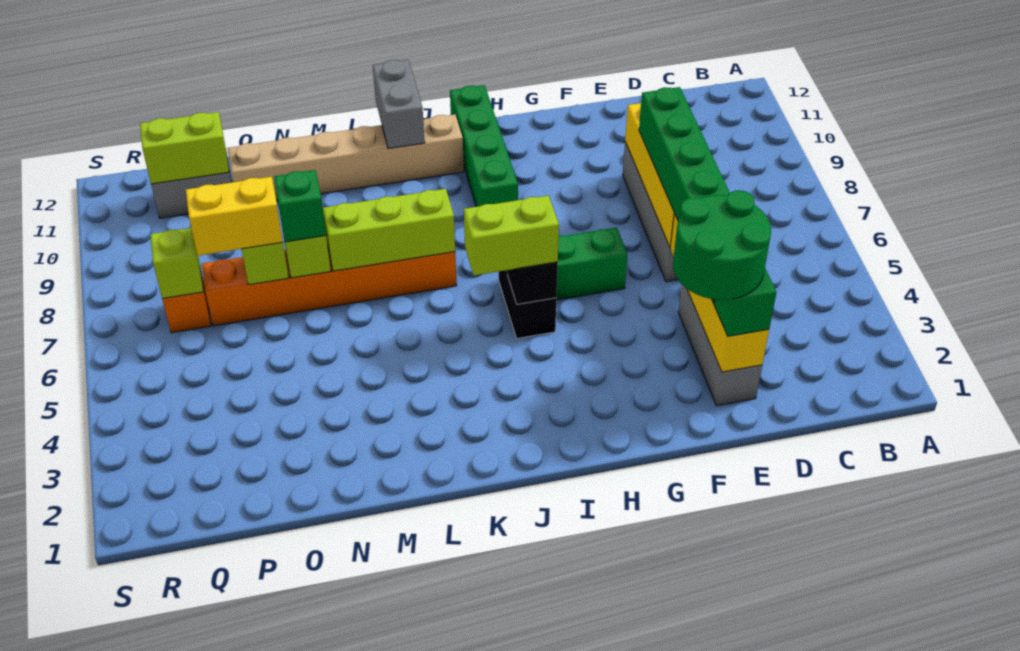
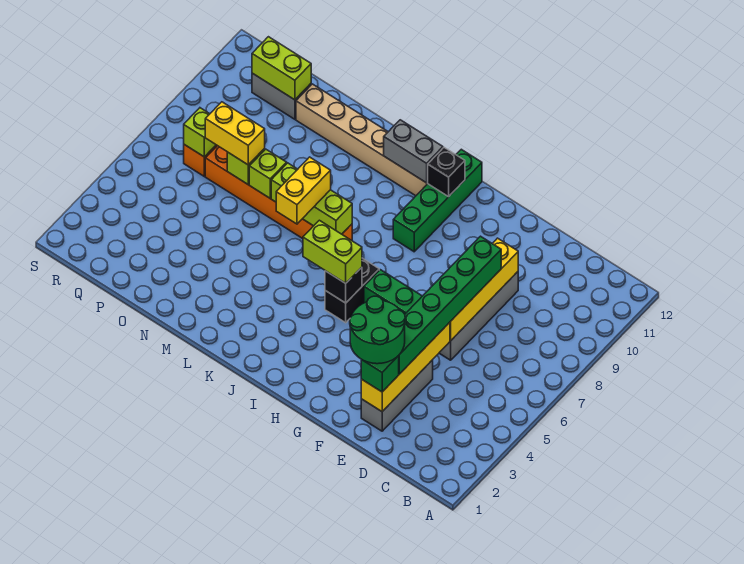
none -> black 1x1 brick [428,148,465,197]
grey 1x2 brick [373,60,425,149] -> grey 1x2 brick turned to [384,120,443,183]
none -> yellow 1x2 brick [276,157,331,224]
green 1x1 brick [274,170,326,242] -> none

